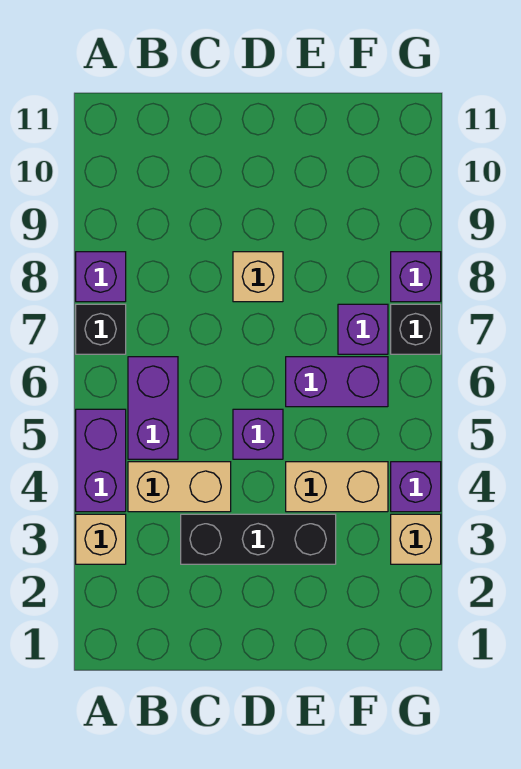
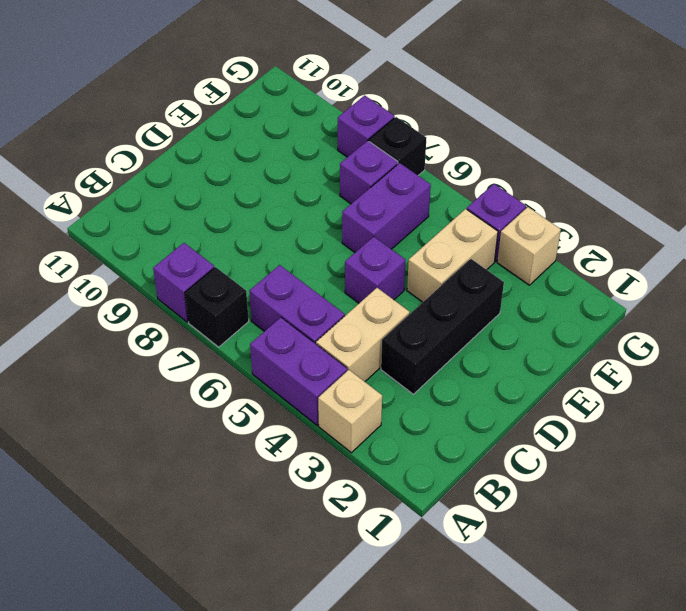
tan 1x1 brick [233,252,283,302] -> none

